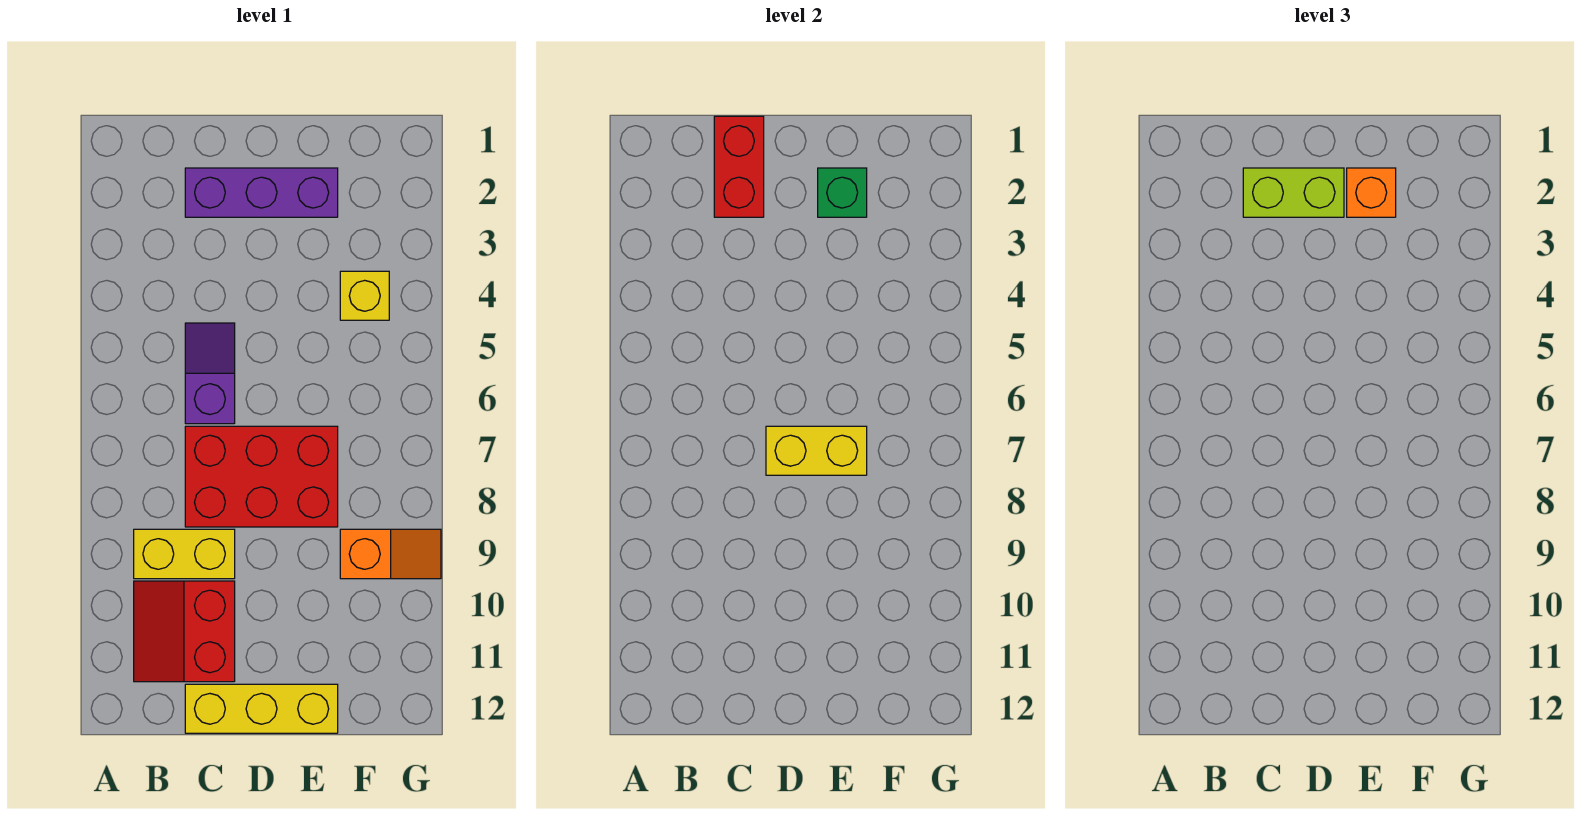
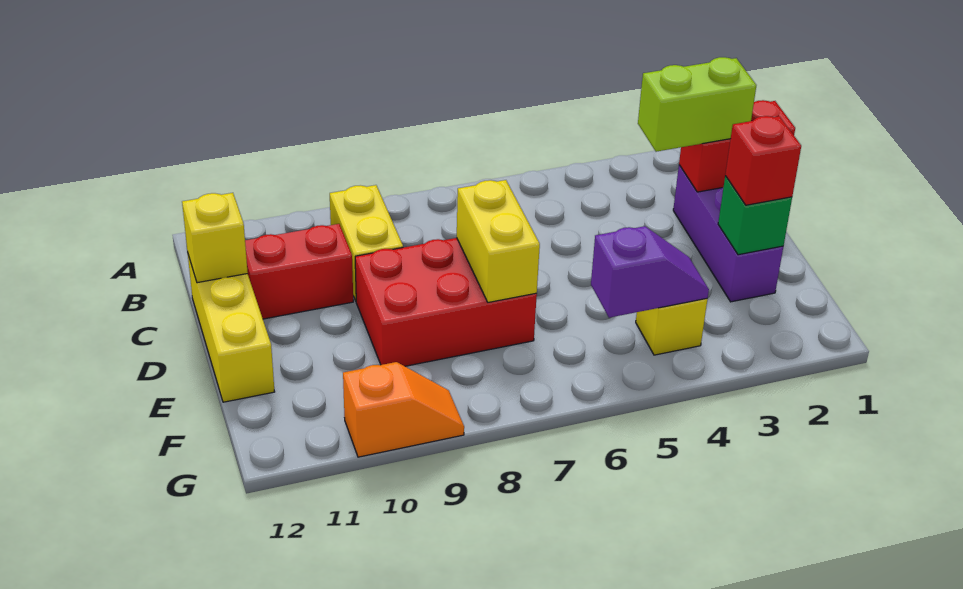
lime 1x2 brick [1243,168,1344,217] -> lime 1x2 brick turned to [638,57,756,152]
purple 1x2 slope [185,323,235,424] -> purple 1x2 slope moved to [591,226,709,318]
red 2x3 brick [185,426,338,527] -> red 2x3 brick turned to [355,238,537,366]
none -> yellow 1x1 brick [182,193,248,283]
orange 1x1 brick [1347,168,1396,217] -> red 1x1 brick [725,116,801,205]
orange 1x2 slope [340,529,441,579] -> orange 1x2 slope turned to [343,362,464,457]

